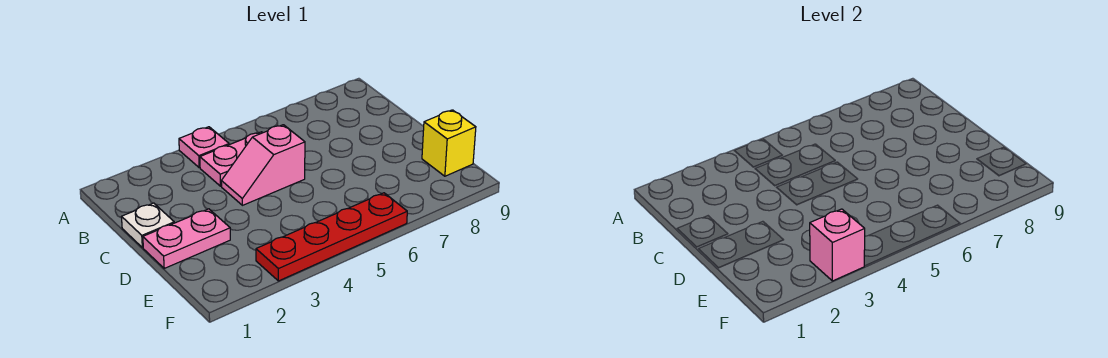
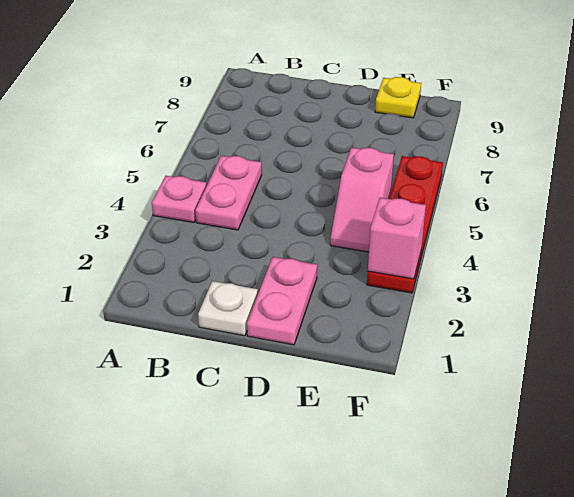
pink 1x2 slope [221,125,305,205] -> pink 1x2 slope moved to [330,147,394,252]
yellow 1x1 brick [422,110,476,176] -> yellow 1x1 plate [375,77,421,118]

